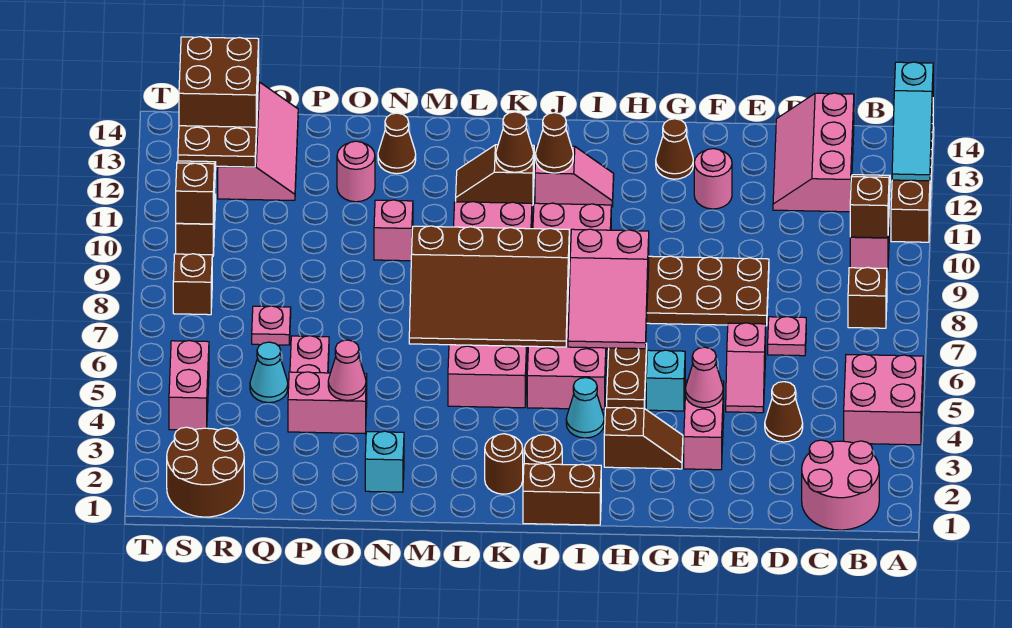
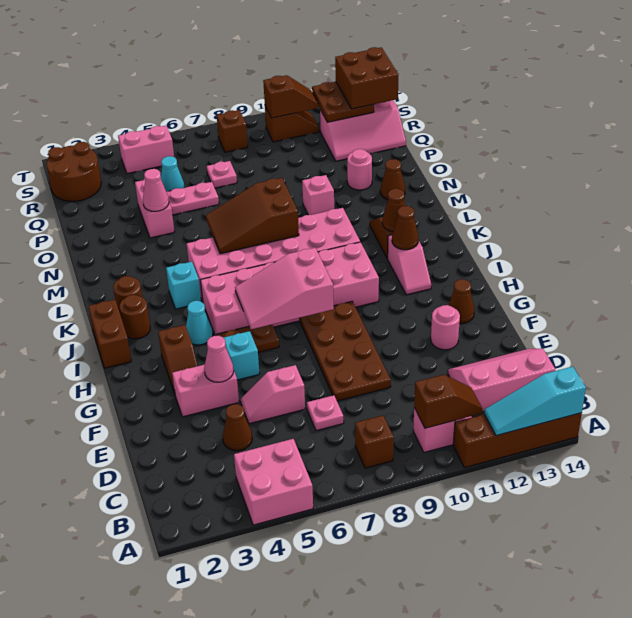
pink 2x2 round brick [802,440,879,530] -> none
brown 3x4 slope [409,226,569,347] -> brown 2x3 slope [206,178,299,254]
cyan 1x1 brick [365,431,404,492] -> cyan 1x1 brick moved to [166,262,201,309]

